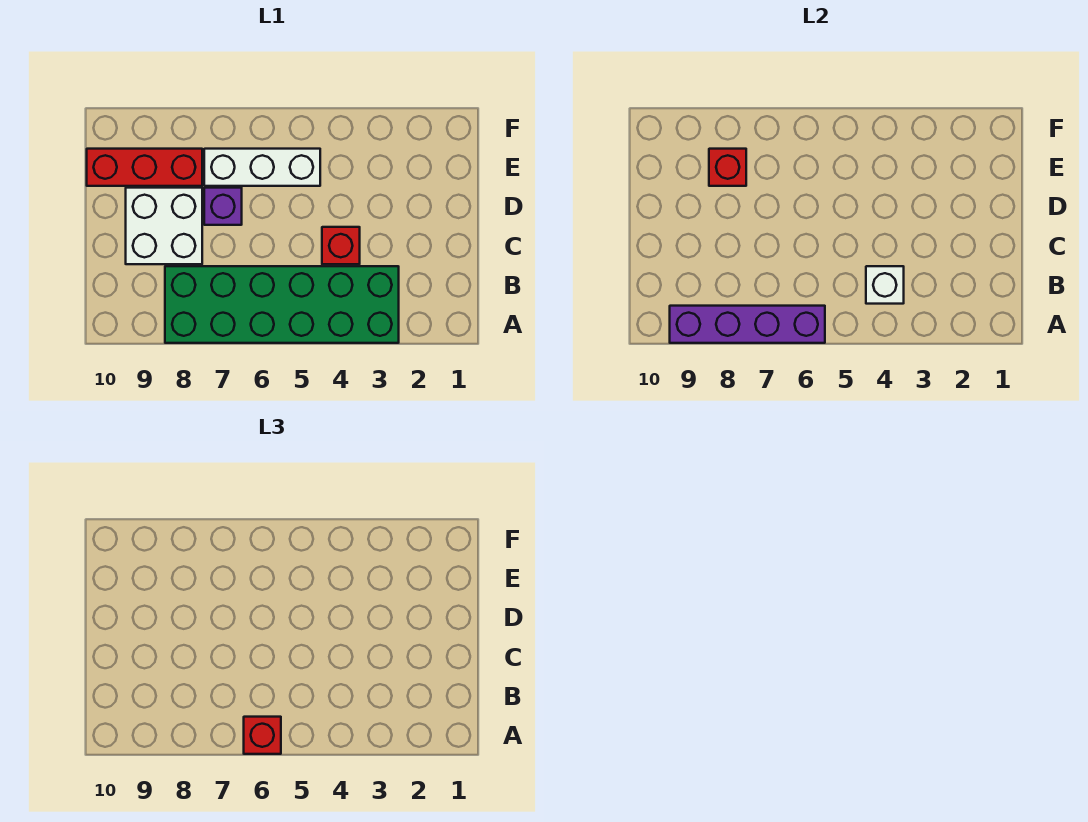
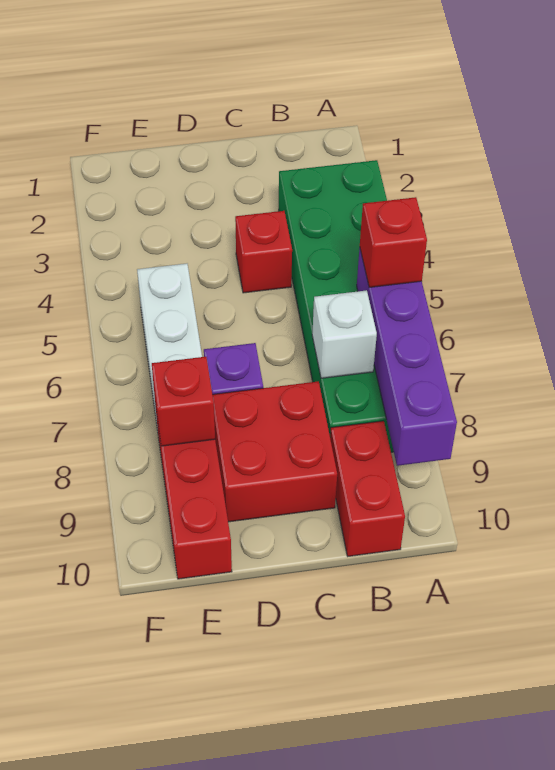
white 1x1 brick [866,266,904,304] -> white 1x1 brick moved to [312,290,377,378]
none -> red 1x2 brick [330,421,405,556]
white 2x2 brick [126,188,202,264] -> red 2x2 brick [212,381,337,522]

